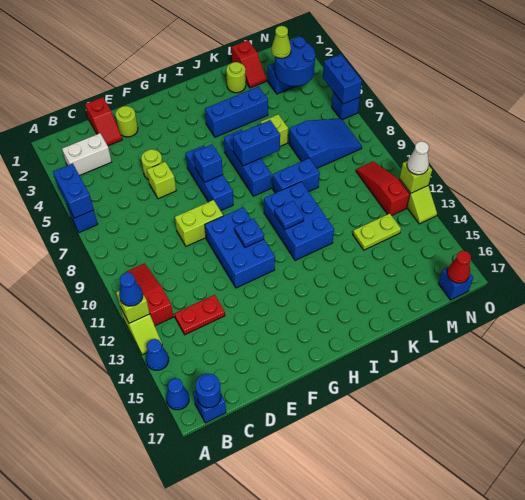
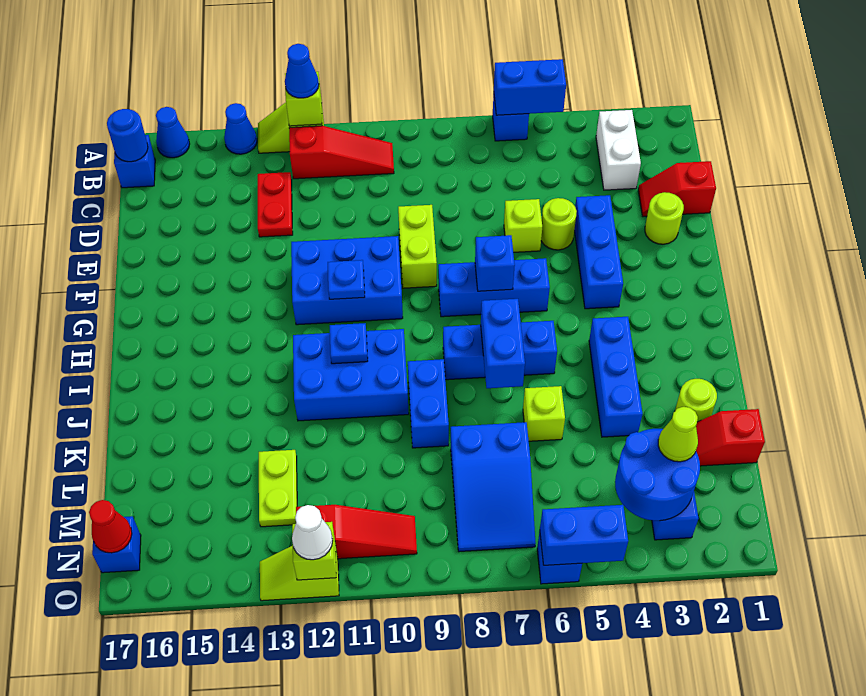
none -> blue 1x3 brick [574,195,623,309]

